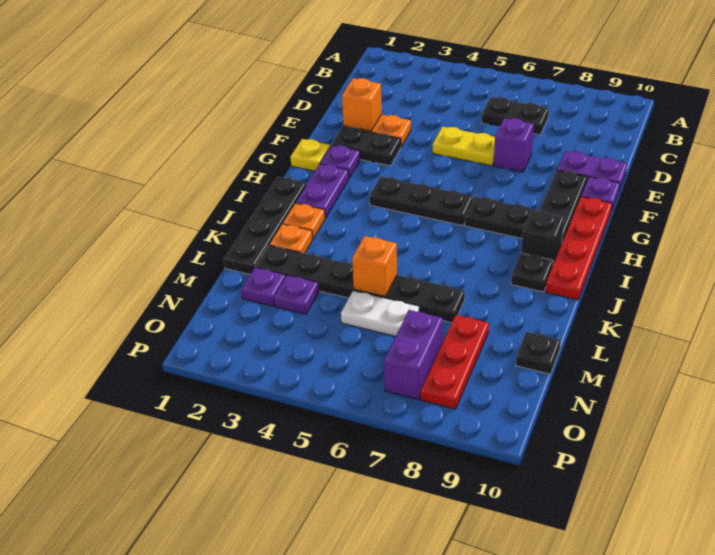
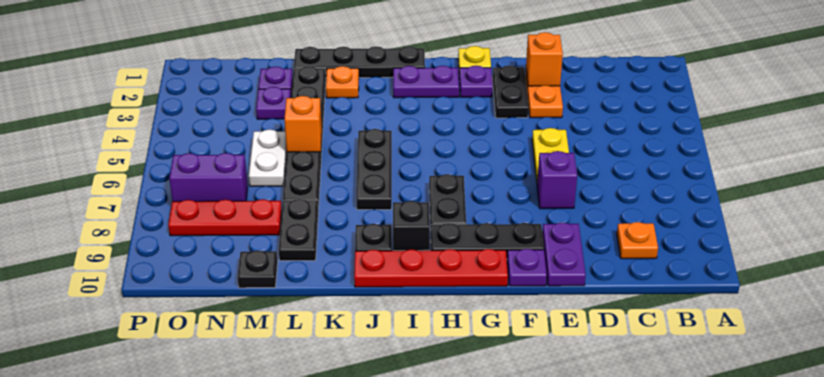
black 1x2 plate [482,97,549,135] -> black 1x2 plate moved to [279,199,318,261]
black 1x3 plate [370,177,473,226] -> black 1x3 plate moved to [357,129,392,210]
orange 1x1 plate [283,203,325,239] -> orange 1x1 plate moved to [617,222,658,259]

